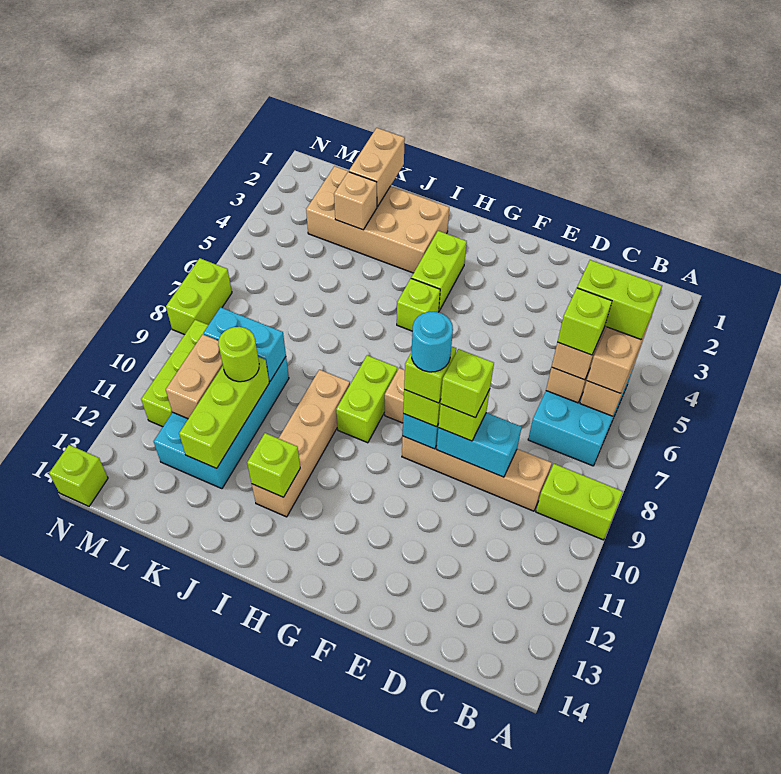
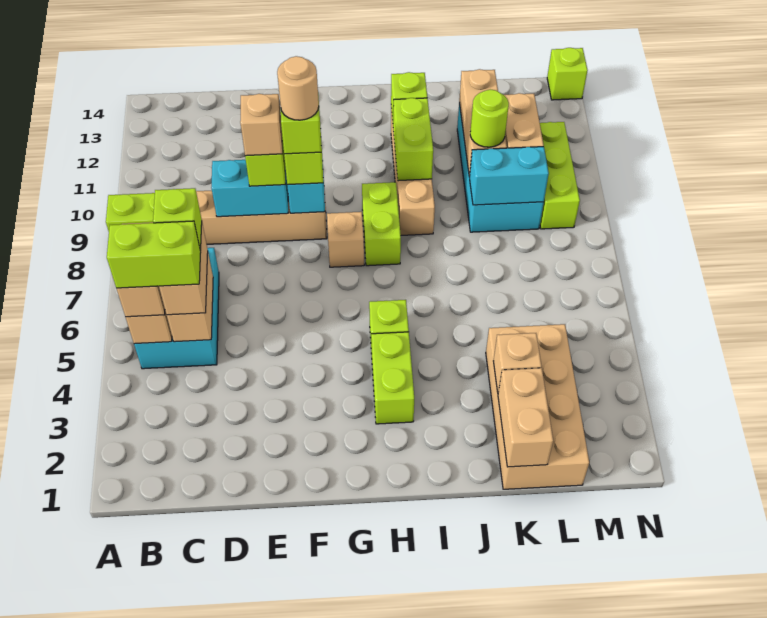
lime 1x1 brick [441,349,494,418] -> tan 1x1 brick [240,94,282,156]
cyan 1x1 round brick [412,312,453,372] -> tan 1x1 round brick [277,56,319,120]
tan 2x4 brick [306,166,449,273] -> tan 2x4 brick turned to [486,324,589,489]
lime 1x3 brick [179,357,269,468] -> tan 1x3 brick [459,69,507,177]
lime 1x2 brick [166,258,232,335] -> lime 1x2 brick moved to [393,98,433,181]

